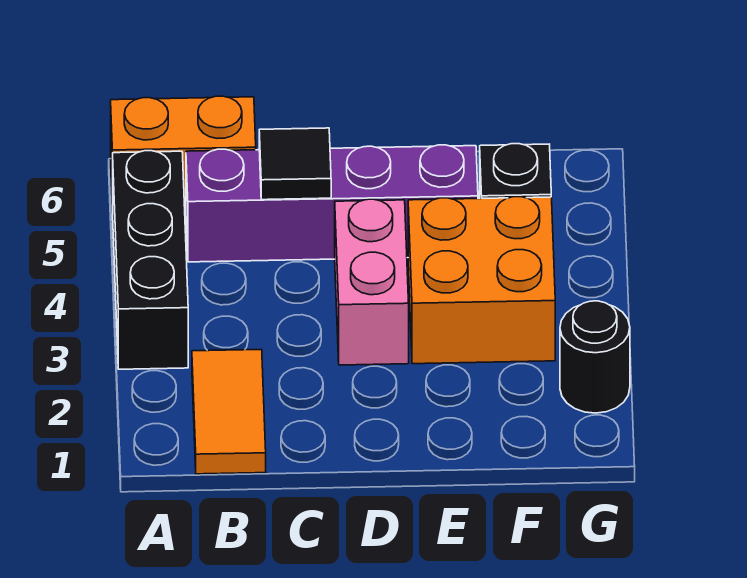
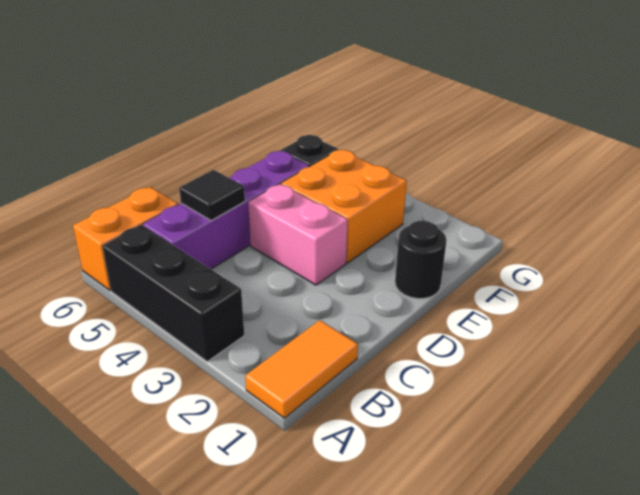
orange 1x2 tile [192,350,266,474] -> orange 1x2 tile turned to [245,320,358,418]
black 1x1 round brick [560,301,630,413] -> black 1x1 round brick moved to [395,221,447,299]

